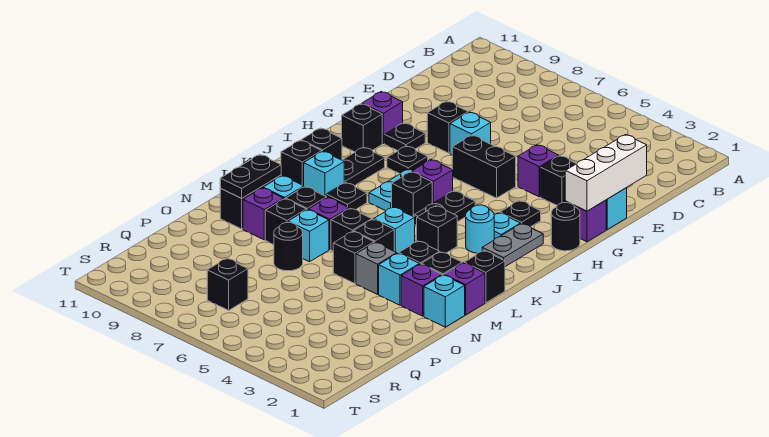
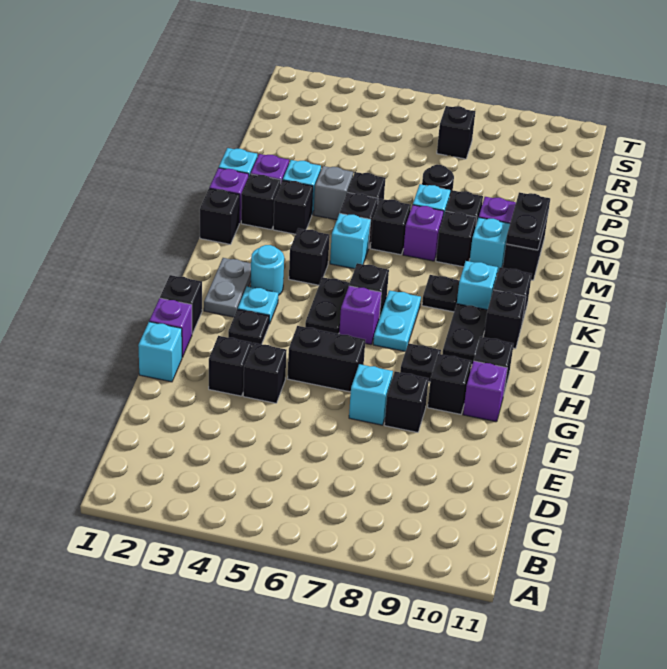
white 1x3 brick [565,135,647,211] -> none
purple 1x1 brick [518,145,559,197] -> black 1x1 brick [243,343,287,403]
black 1x1 plate [384,123,425,151] -> black 1x1 brick [428,354,472,414]
black 1x1 round brick [551,203,580,251] -> black 1x1 brick [160,275,202,334]

